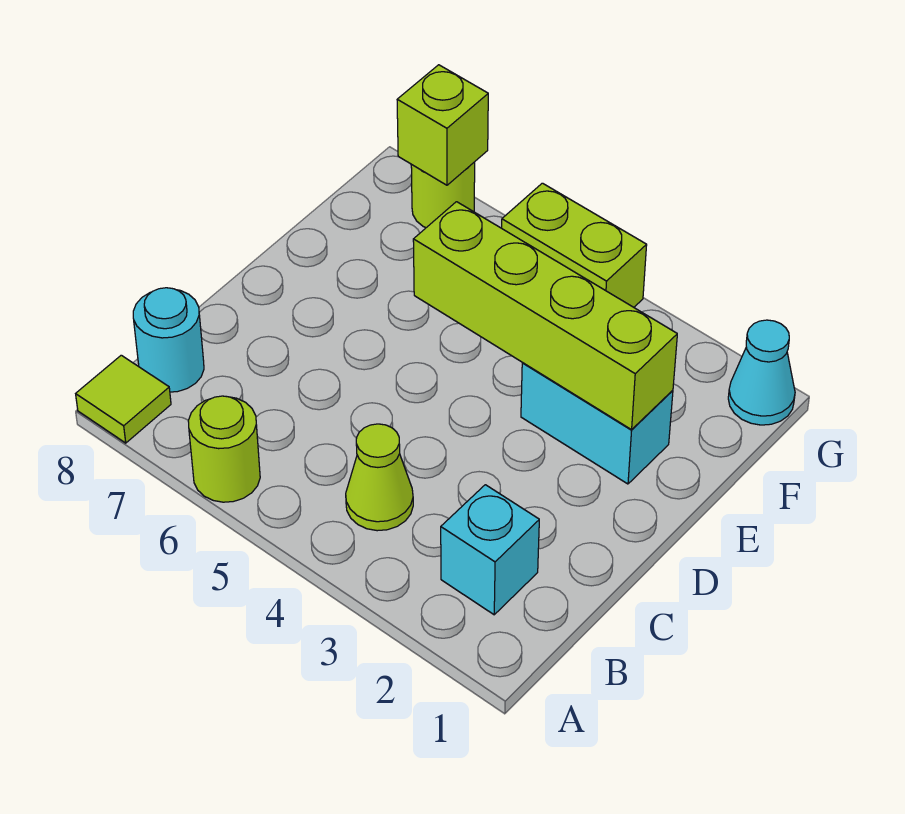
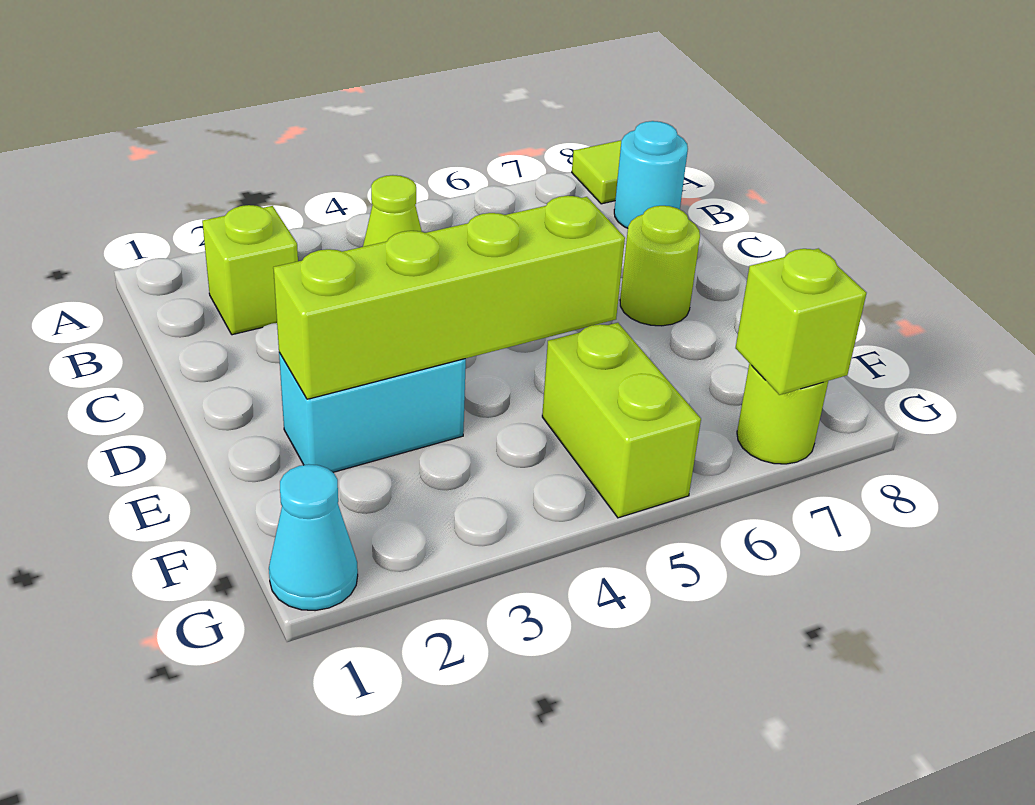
lime 1x1 round brick [188,396,260,502] -> lime 1x1 round brick moved to [620,206,700,326]
cyan 1x1 brick [441,485,539,615] -> lime 1x1 brick [202,205,298,335]
lime 1x2 brick [502,183,647,307] -> lime 1x2 brick turned to [542,323,701,518]

